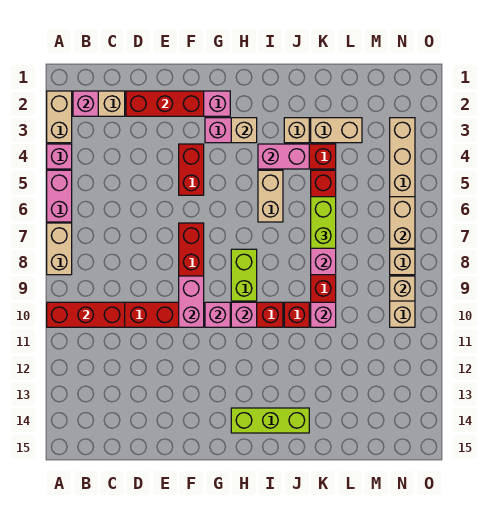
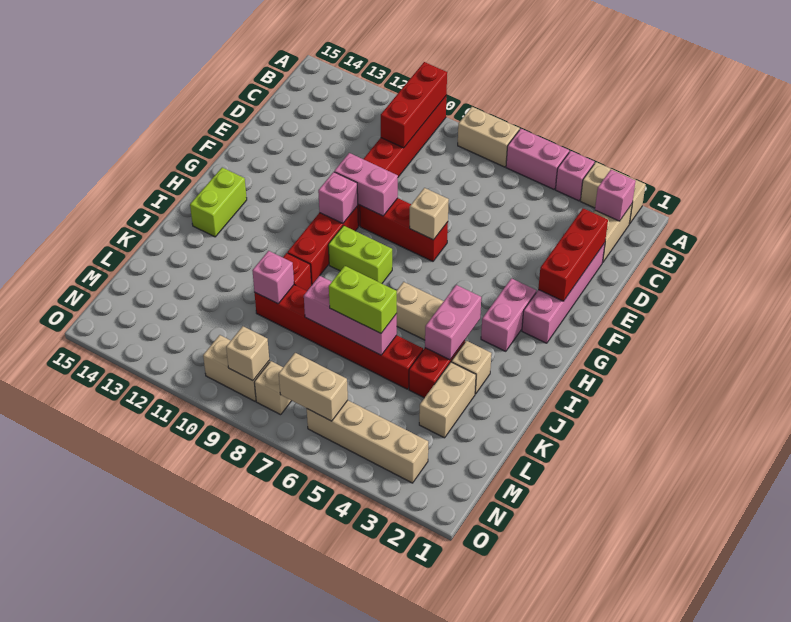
red 1x2 brick [179,144,204,195] -> none
tan 1x1 brick [231,118,257,143] -> tan 1x1 brick moved to [410,188,449,240]
pink 1x1 brick [231,302,257,327] -> none
lime 1x3 brick [231,408,309,433] -> lime 1x2 brick [190,168,247,237]

